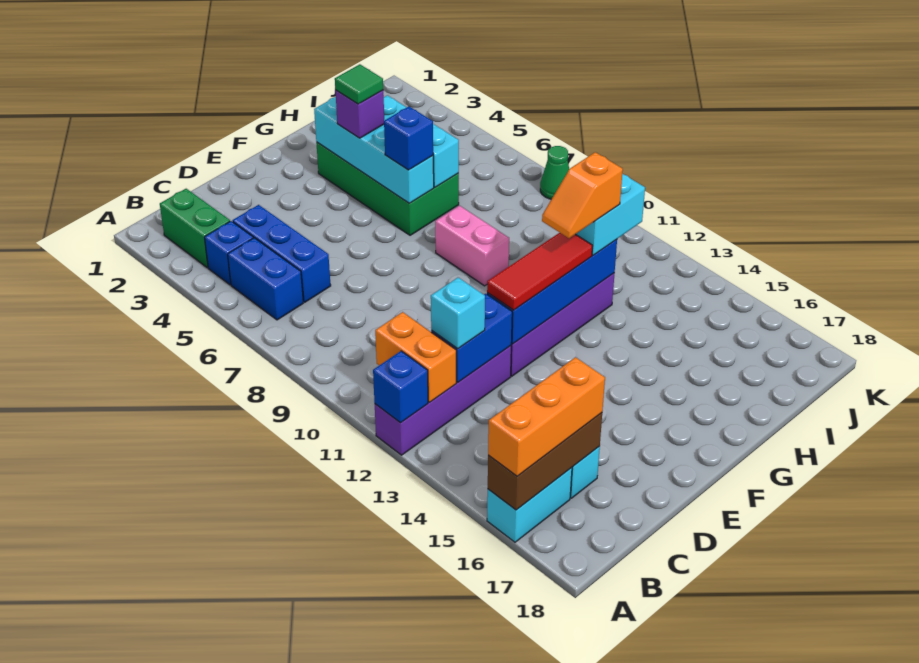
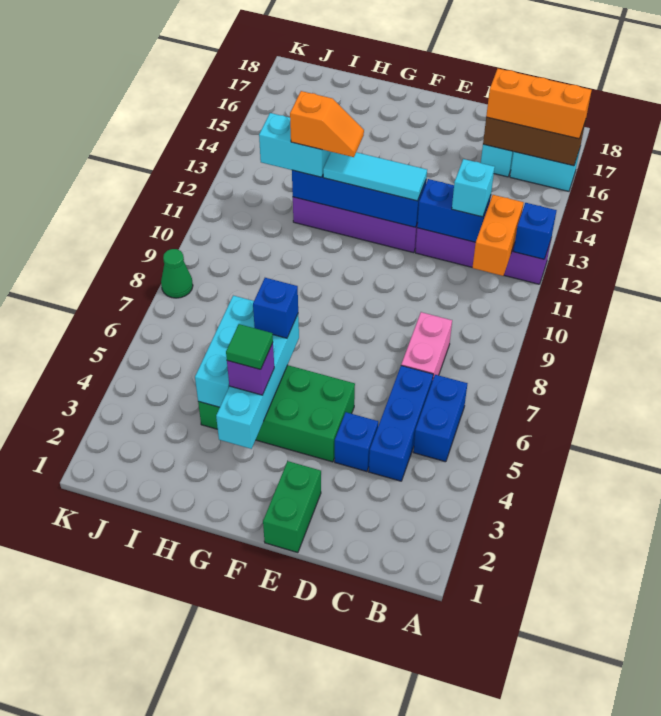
green 1x2 brick [160,189,230,268] -> green 1x2 brick moved to [263,461,321,553]
blue 1x1 brick [205,221,253,285] -> blue 1x1 brick moved to [335,412,378,472]
red 1x3 tile [487,233,593,310] -> cyan 1x3 tile [323,152,427,201]
green 2x4 brick [316,142,459,235] -> green 2x4 brick turned to [198,365,355,462]
pink 1x2 brick [435,206,509,286] -> pink 1x2 brick moved to [401,312,452,378]

